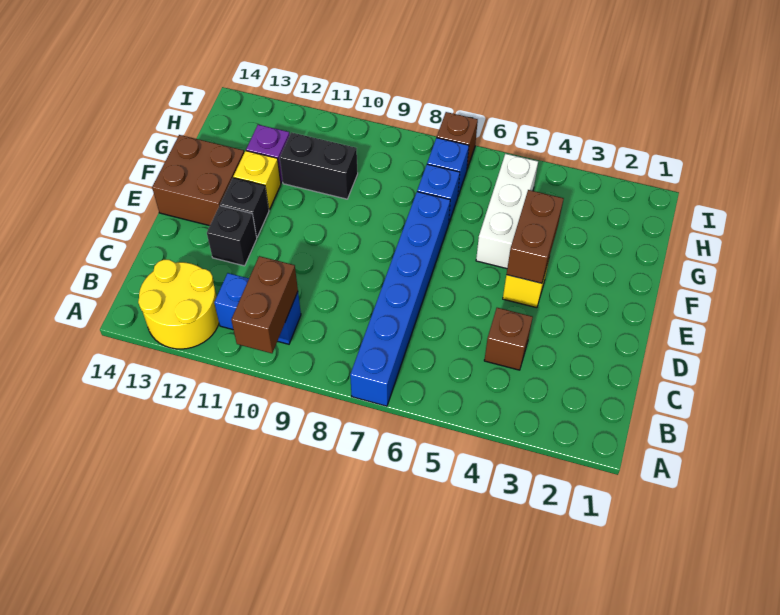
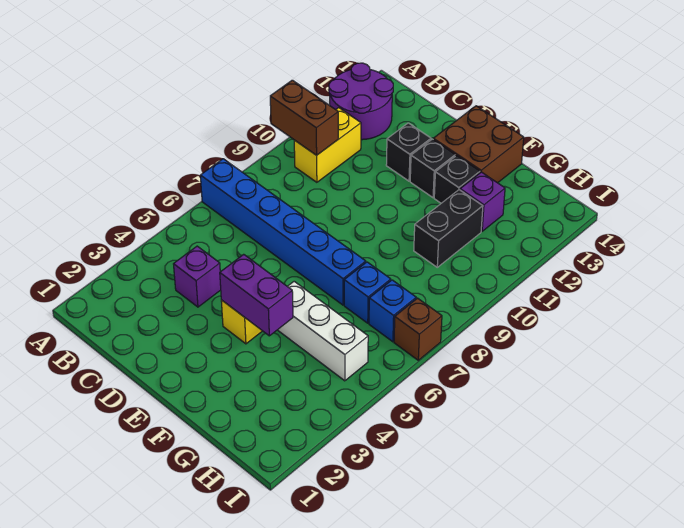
yellow 2x2 round brick [138,260,219,349] -> purple 2x2 round brick [329,63,393,140]
blue 1x2 brick [214,273,301,344] -> yellow 1x2 brick [294,108,361,182]
brown 1x1 brick [484,308,533,370] -> purple 1x1 brick [174,246,221,307]
brown 1x2 brick [506,190,564,283] -> purple 1x2 brick [220,254,293,336]
yellow 1x1 brick [233,151,281,210] -> black 1x1 brick [434,156,480,203]

